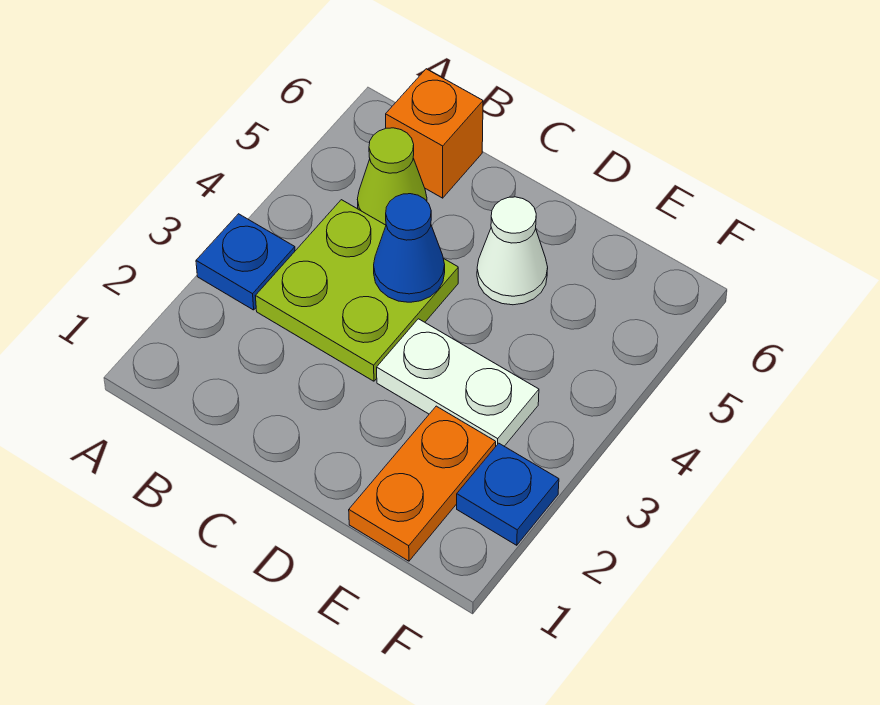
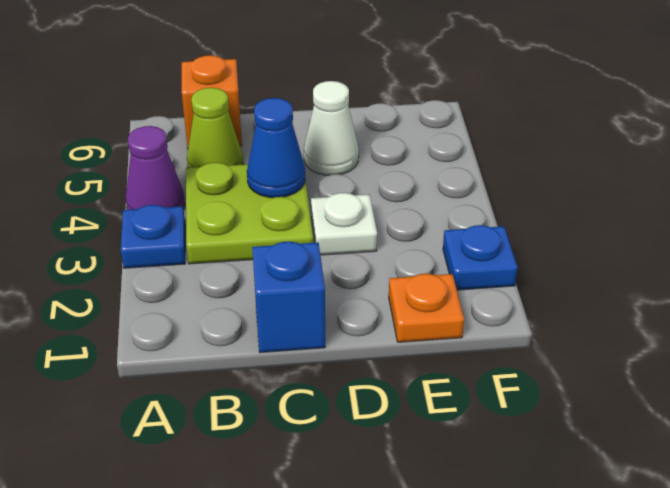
none -> purple 1x1 cone [126,126,185,210]
none -> blue 1x1 brick [252,241,325,353]
white 1x2 plate [377,319,539,446] -> white 1x1 plate [311,193,377,255]
orange 1x2 plate [349,406,496,561] -> orange 1x1 plate [389,274,464,342]

